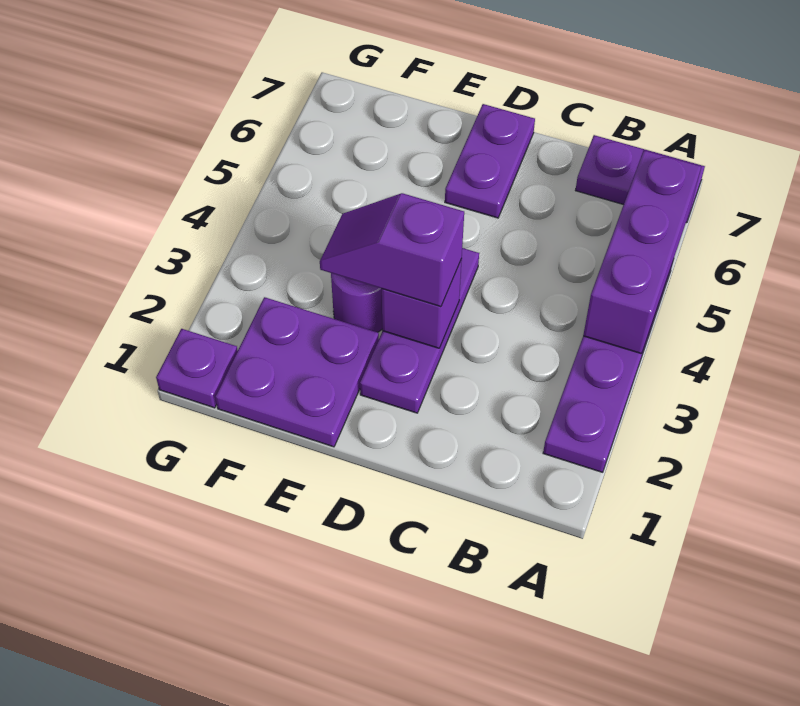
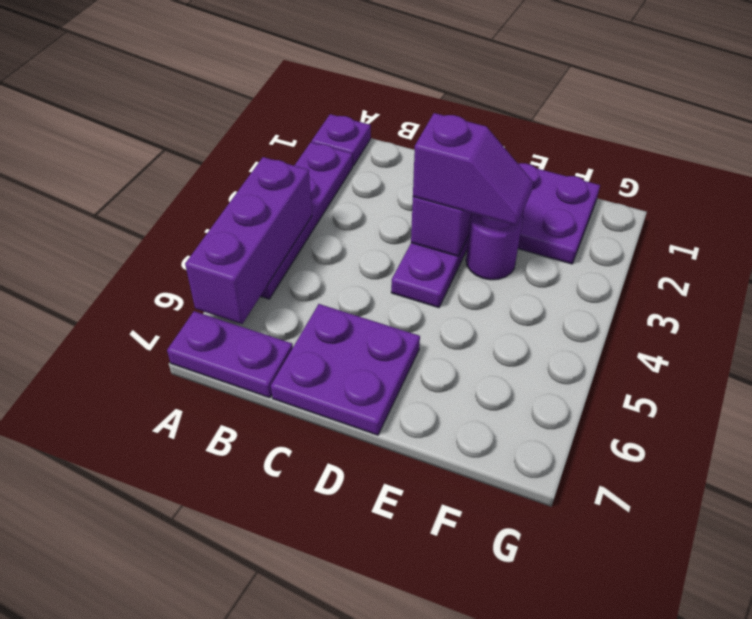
purple 1x2 plate [445,104,535,218] -> purple 2x2 plate [271,304,420,435]
purple 1x1 plate [156,329,238,408] -> purple 1x1 plate moved to [312,114,371,166]

